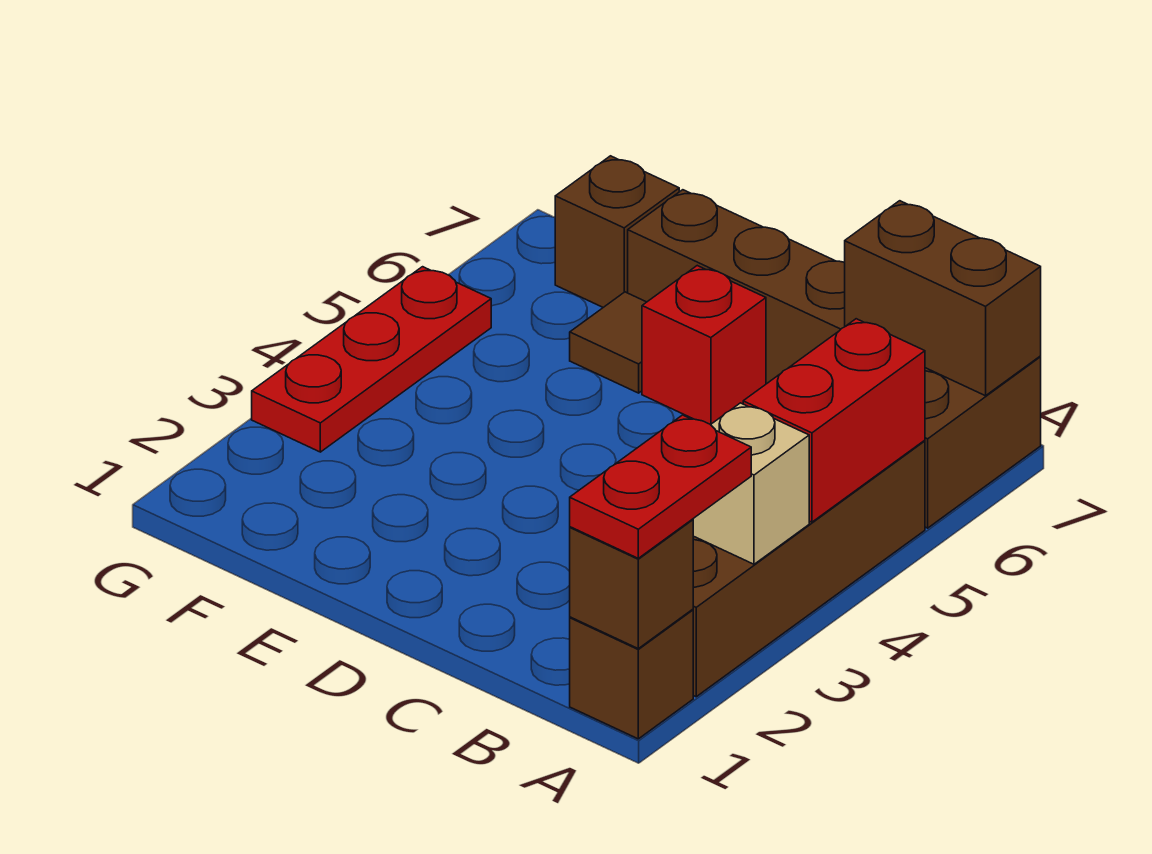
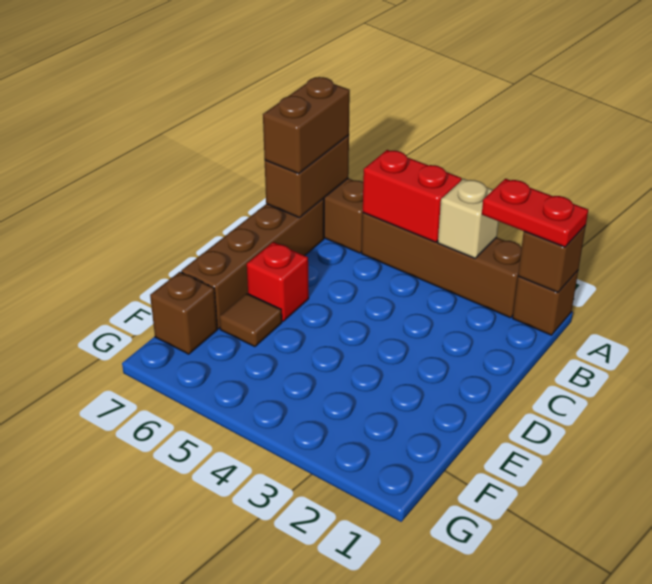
none -> brown 1x2 brick [263,77,350,174]
red 1x3 plate [252,267,491,452] -> none

